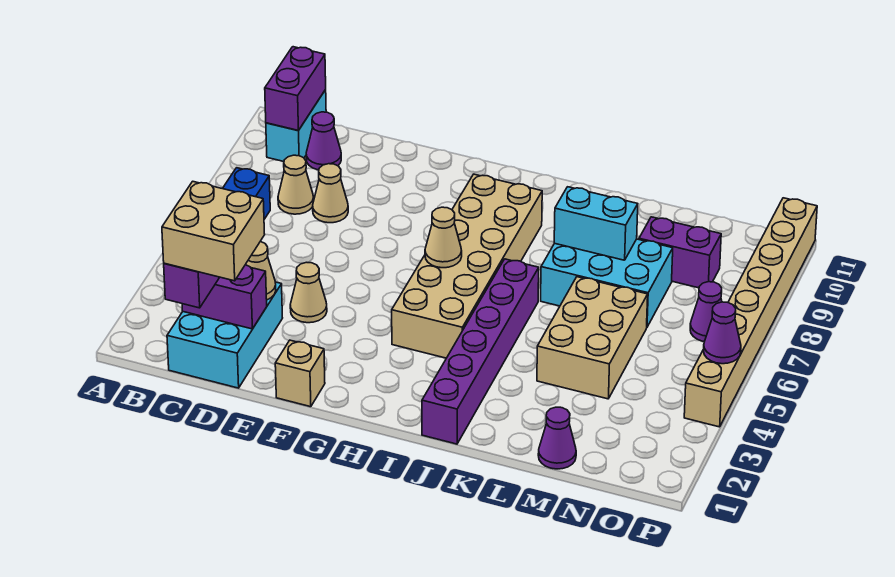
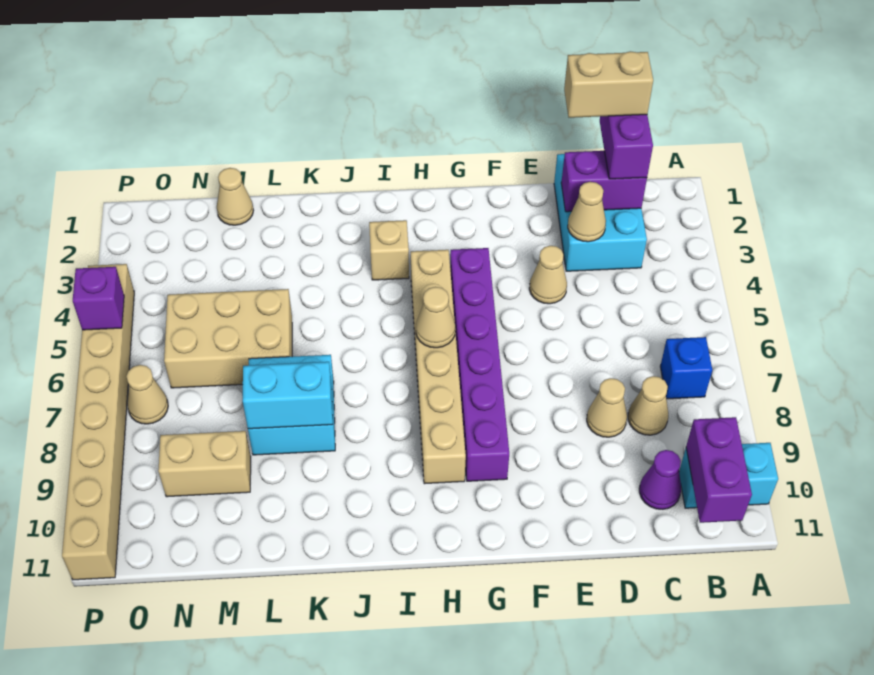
cyan 1x2 brick [266,90,326,162] -> cyan 1x2 brick turned to [679,443,778,508]
tan 2x2 brick [162,181,265,281] -> tan 1x2 brick [564,51,653,118]
tan 1x1 brick [275,340,325,407] -> tan 1x1 brick moved to [369,220,409,280]
tan 2x6 brick [392,174,542,358] -> tan 1x6 brick [411,250,466,484]
purple 1x6 brick [422,259,539,444] -> purple 1x6 brick moved to [450,248,509,481]
cyan 2x3 brick [541,239,673,327] -> cyan 2x2 brick [248,355,335,455]
tan 2x3 brick [537,277,648,399] -> tan 2x3 brick turned to [164,289,292,388]
purple 1x1 cone [538,407,576,469] -> tan 1x1 cone [217,168,253,225]
purple 1x2 brick [639,217,721,288] -> tan 1x2 brick [158,431,251,497]
purple 1x1 cone [690,282,722,342] -> tan 1x1 cone [126,365,168,424]
purple 1x1 cone [703,302,741,364] -> purple 1x1 brick [73,267,124,330]

